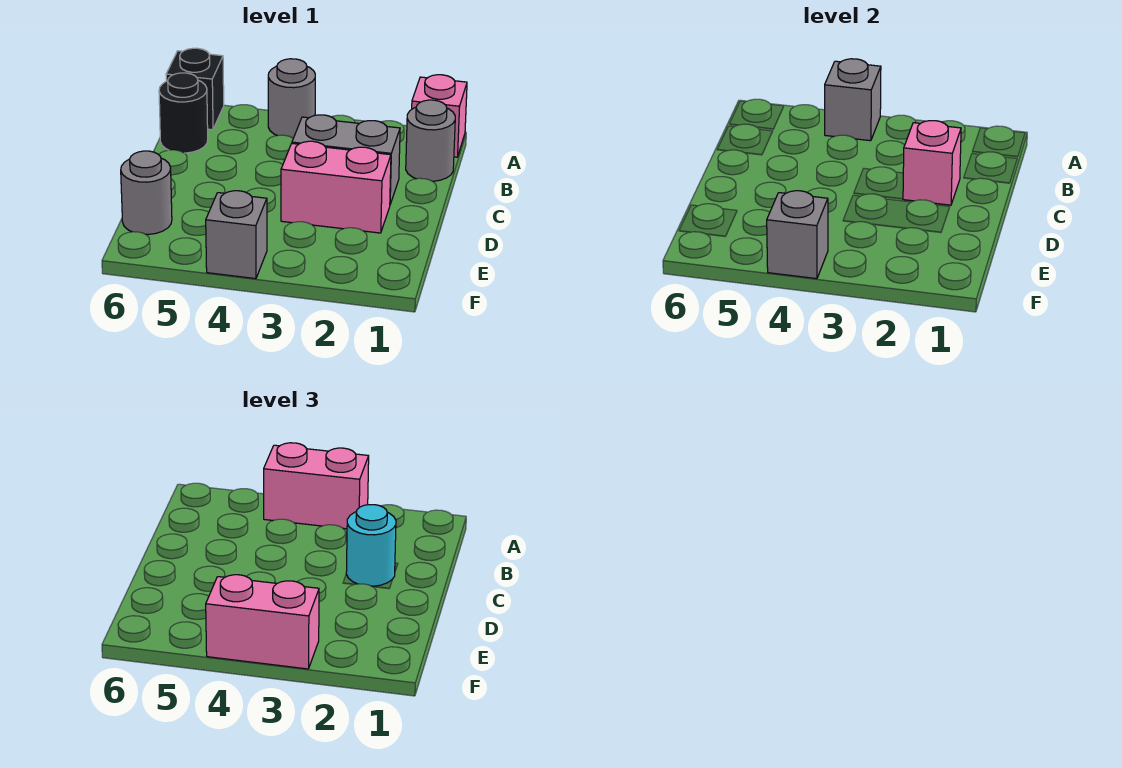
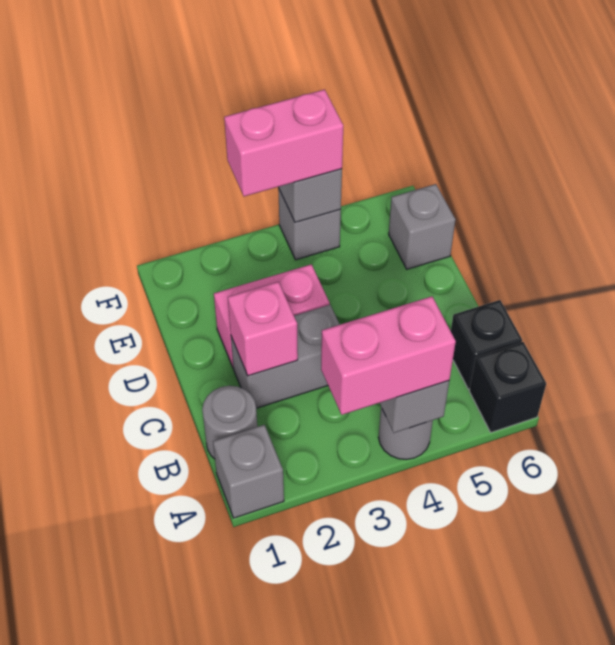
pink 1x1 brick [412,75,467,157] -> grey 1x1 brick [213,425,284,518]
black 1x1 round brick [159,73,208,153] -> black 1x1 brick [451,300,522,389]
cyan 1x1 round brick [346,505,396,586] -> none
grey 1x1 round brick [121,151,172,234] -> grey 1x1 brick [389,184,456,269]

